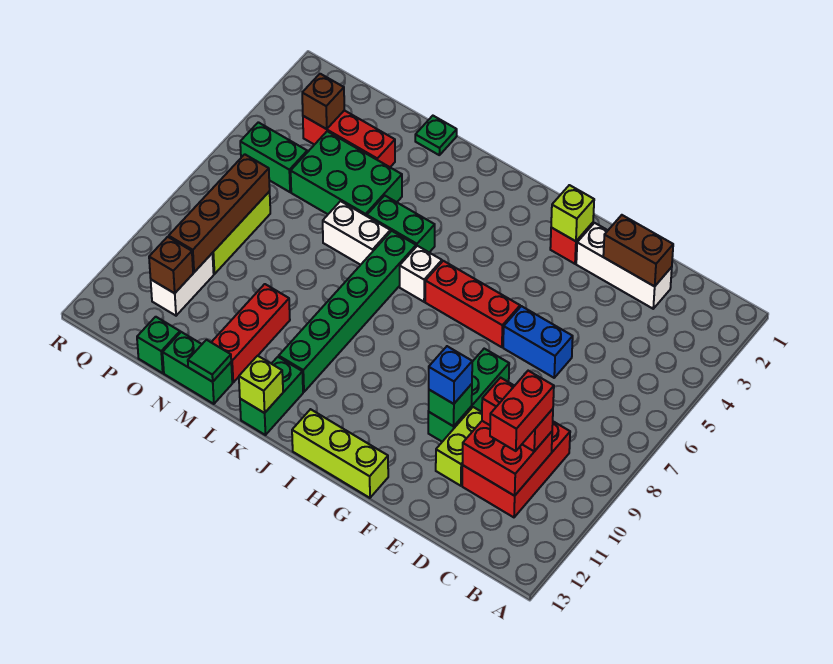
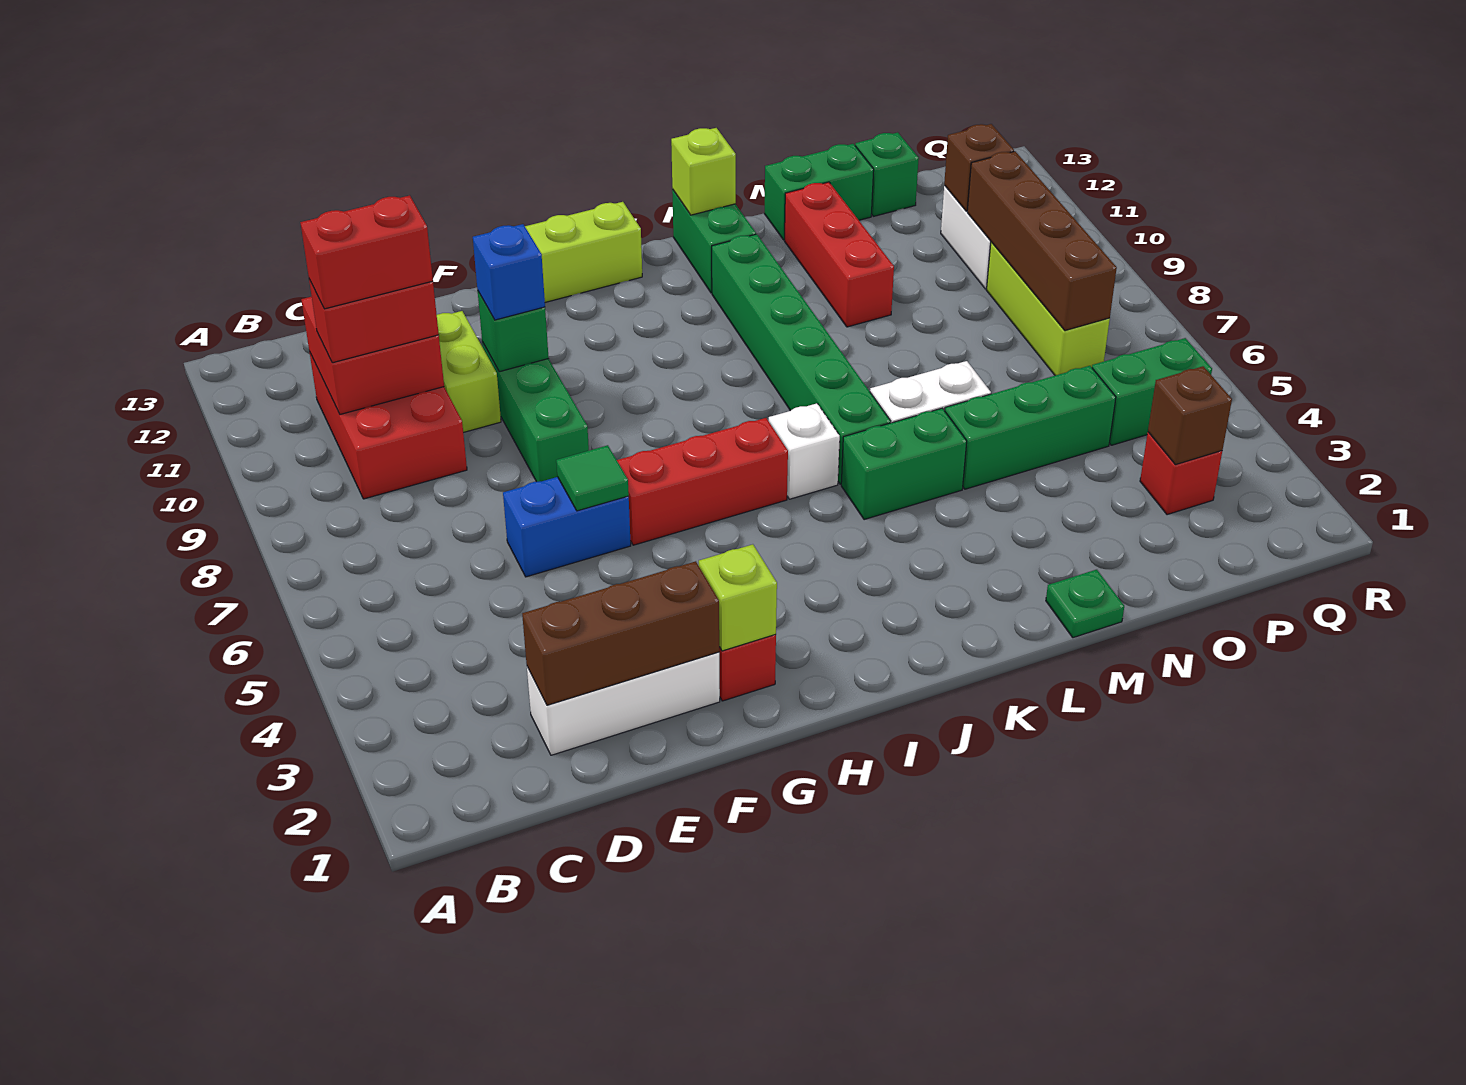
red 1x2 brick [490,371,554,451] -> red 1x2 brick turned to [300,195,433,309]
brown 1x2 brick [603,215,673,286] -> brown 1x3 brick [522,561,719,705]
green 2x3 brick [291,131,402,216] -> green 1x3 brick [945,366,1116,489]
green 1x1 tile [188,340,231,382] -> green 1x1 tile moved to [556,445,629,511]
red 1x3 brick [303,110,395,167] -> red 1x1 brick [1140,432,1222,515]

